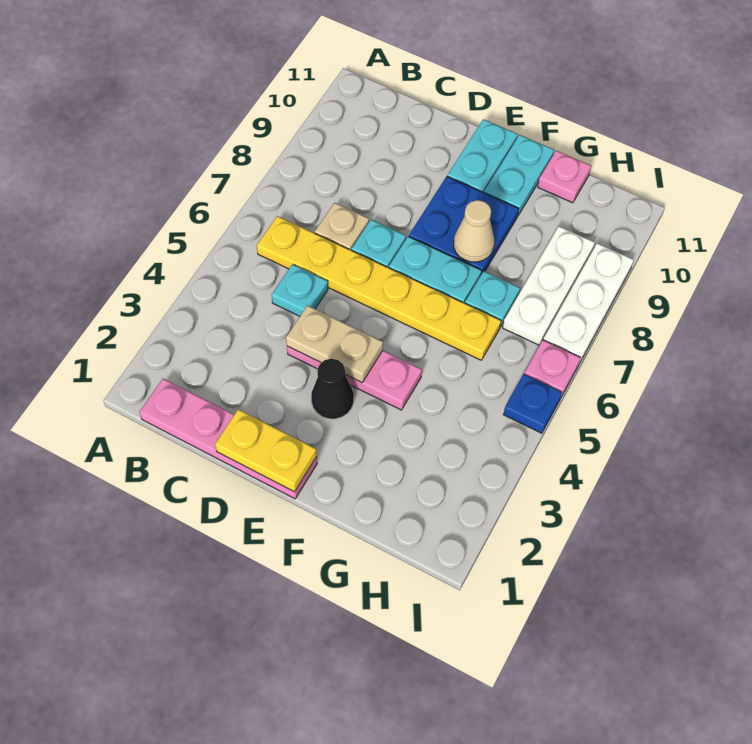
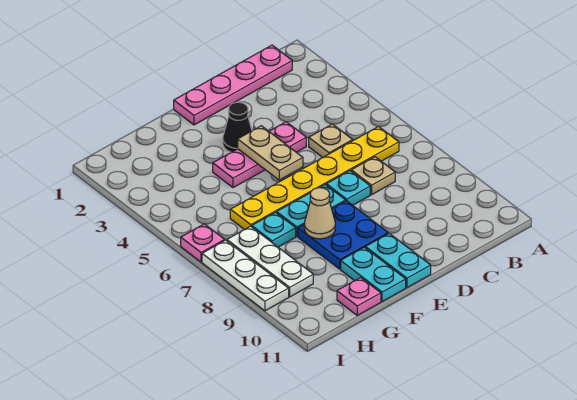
cyan 1x1 plate [272,264,328,316] -> tan 1x1 plate [309,124,353,158]
yellow 1x2 plate [215,409,317,492] -> none
tan 1x2 plate [286,306,383,383] -> tan 1x2 plate turned to [238,126,303,180]
blue 1x1 plate [503,374,562,433] -> none

